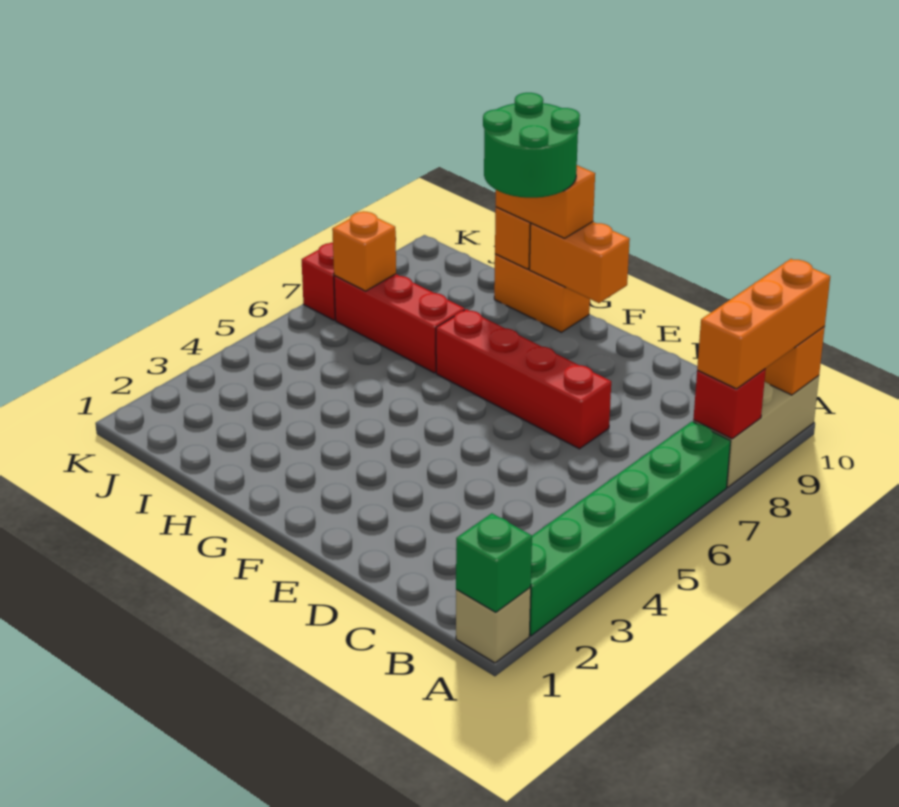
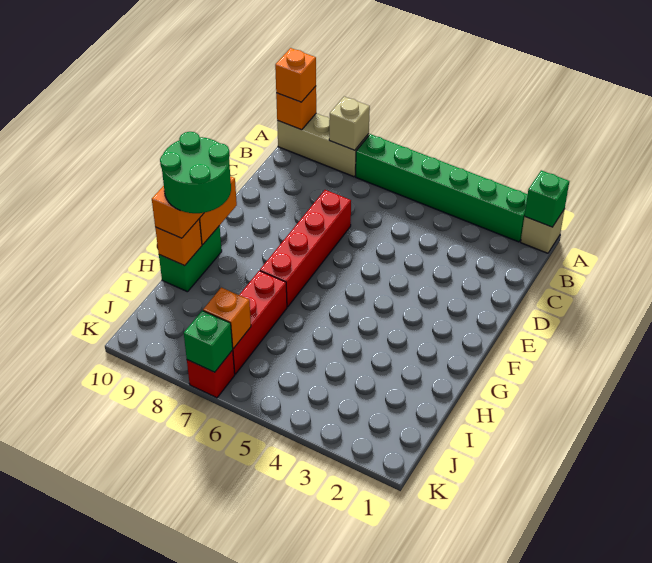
red 1x1 brick [693,369,766,439] -> tan 1x1 brick [329,97,370,150]
orange 1x3 brick [697,259,830,389] -> orange 1x1 brick [275,48,316,102]
orange 1x2 brick [494,254,590,332] -> green 1x2 brick [159,226,222,292]
none -> green 1x1 brick [184,310,233,372]

